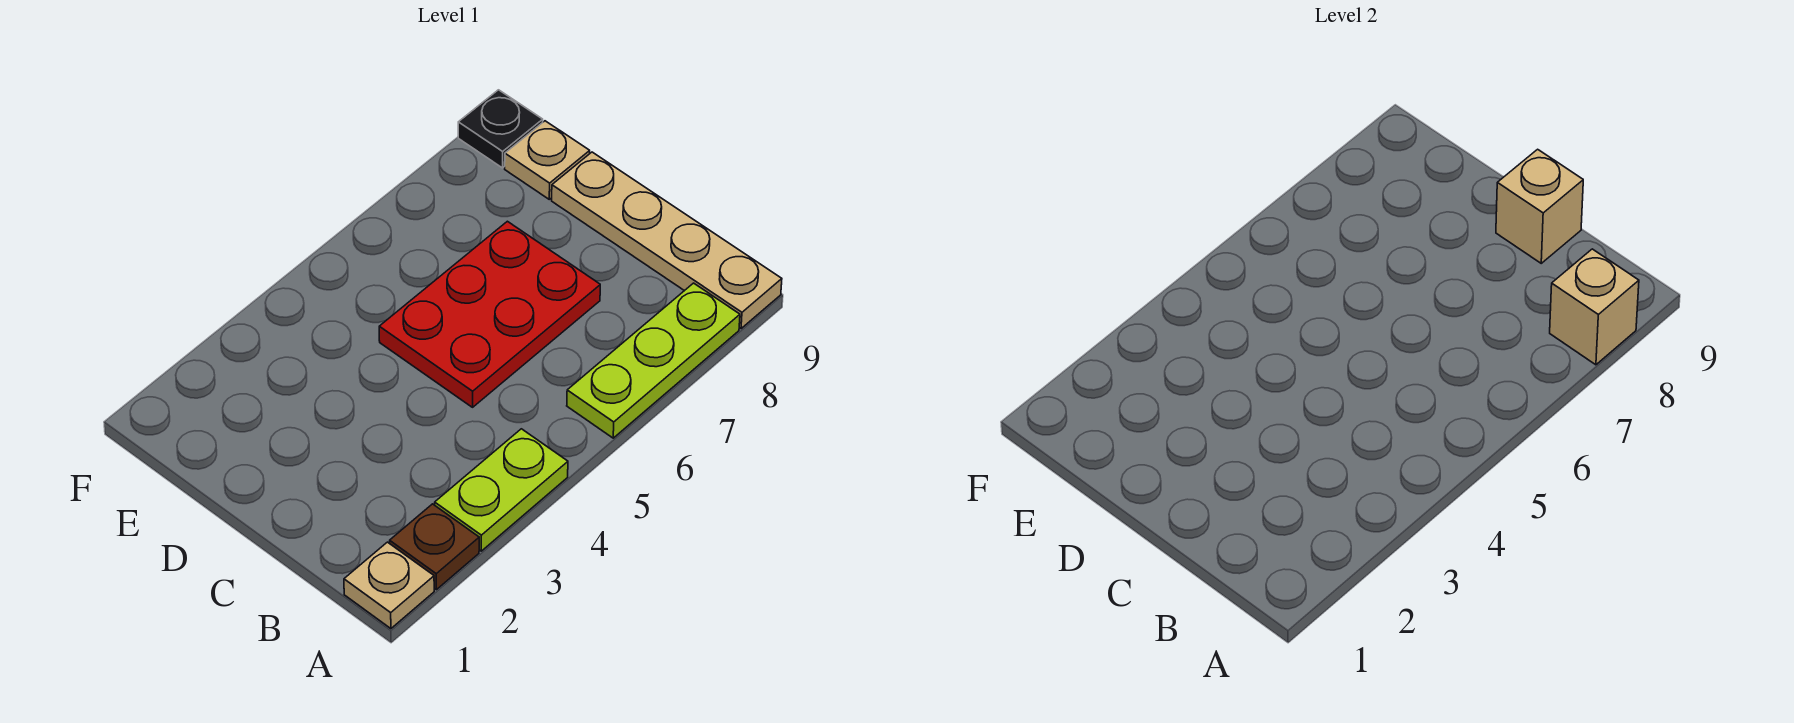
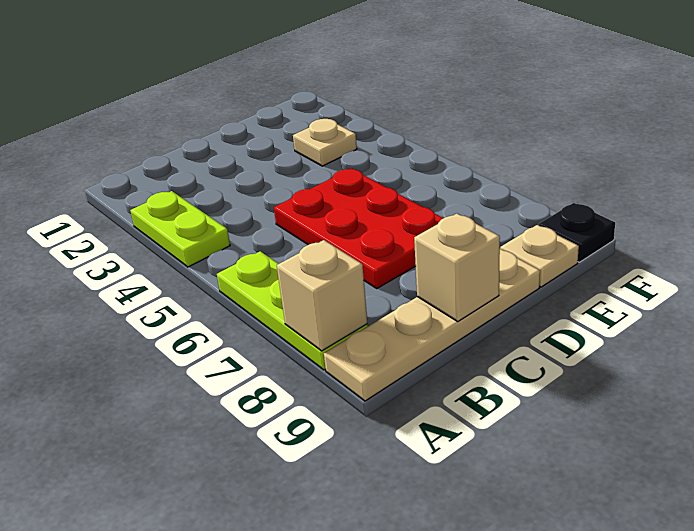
tan 1x1 plate [344,542,434,629] -> tan 1x1 plate moved to [293,119,357,166]
brown 1x1 plate [390,504,479,590] -> none

